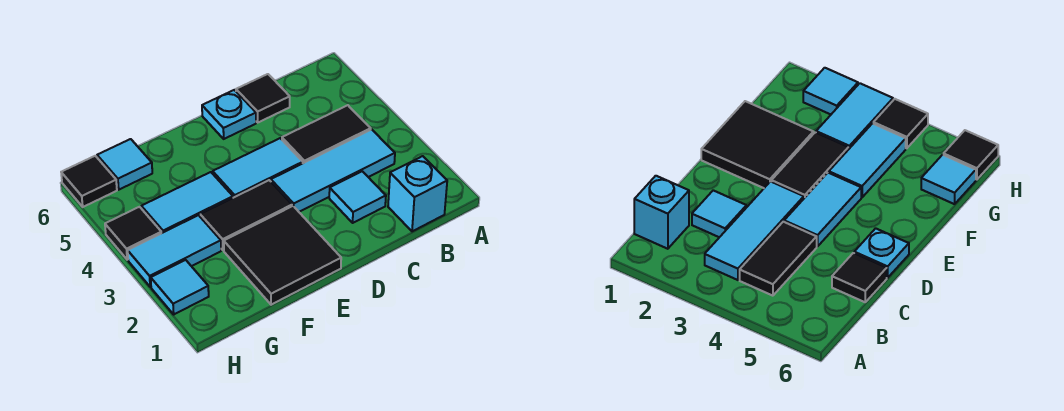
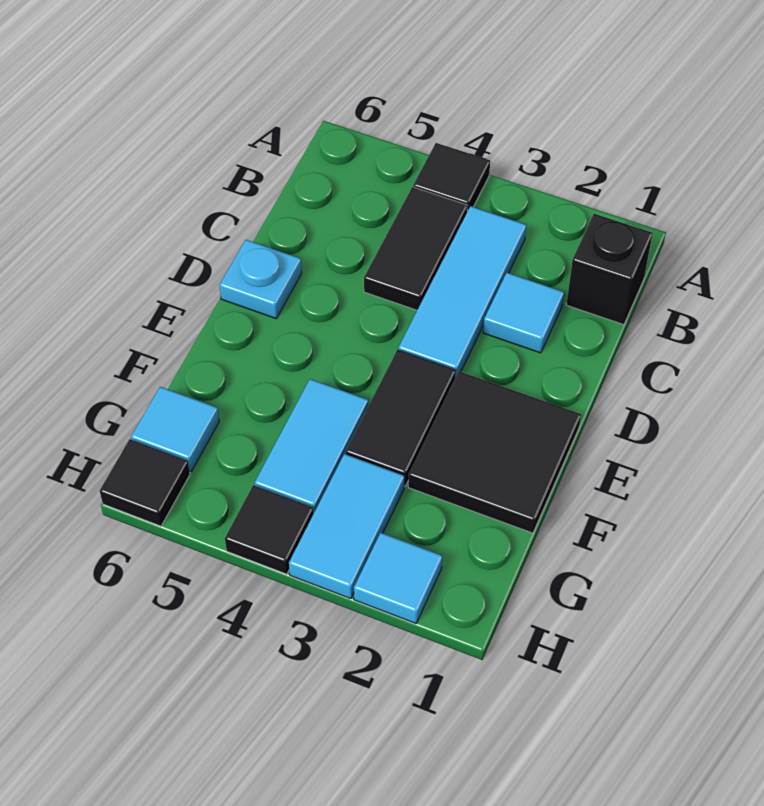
cyan 1x1 brick [388,156,447,231] -> black 1x1 brick [566,214,653,325]
black 1x1 tile [236,74,290,122] -> black 1x1 tile moved to [413,143,490,211]
cyan 1x2 tile [213,138,303,198] -> none

